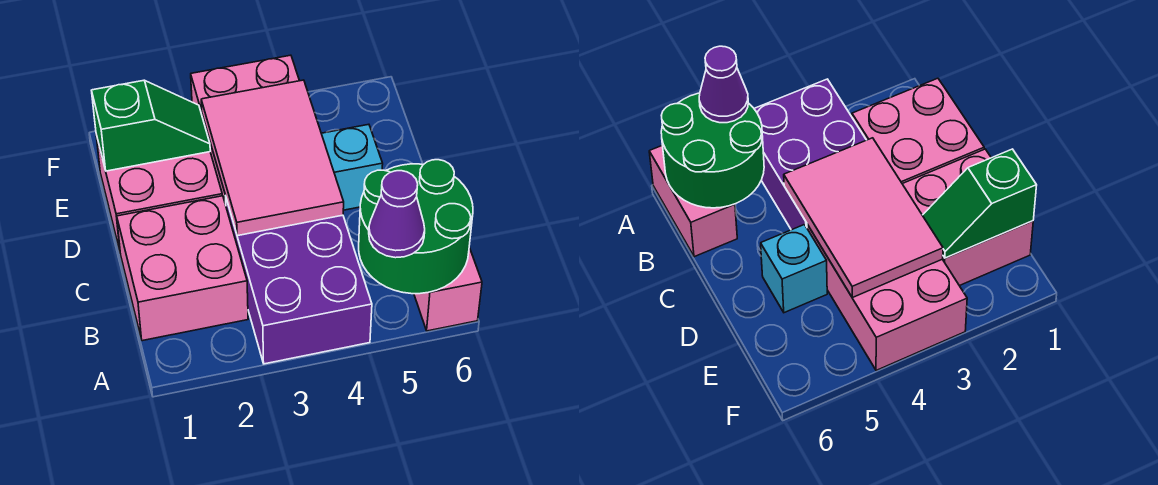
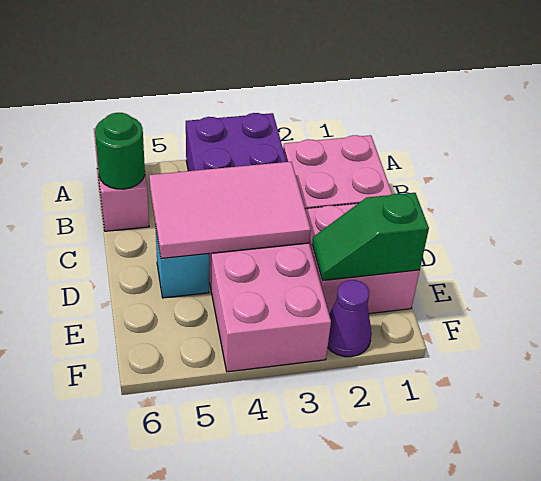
green 2x2 round brick [359,160,473,294] -> green 1x1 round brick [95,113,145,189]
purple 1x1 cone [369,171,425,258] -> purple 1x1 cone moved to [328,280,372,357]
pink 2x3 tile [201,80,344,236] -> pink 2x3 tile turned to [149,162,311,258]

